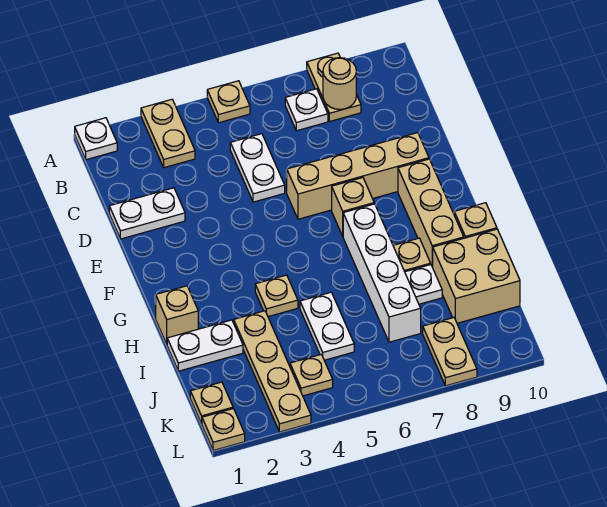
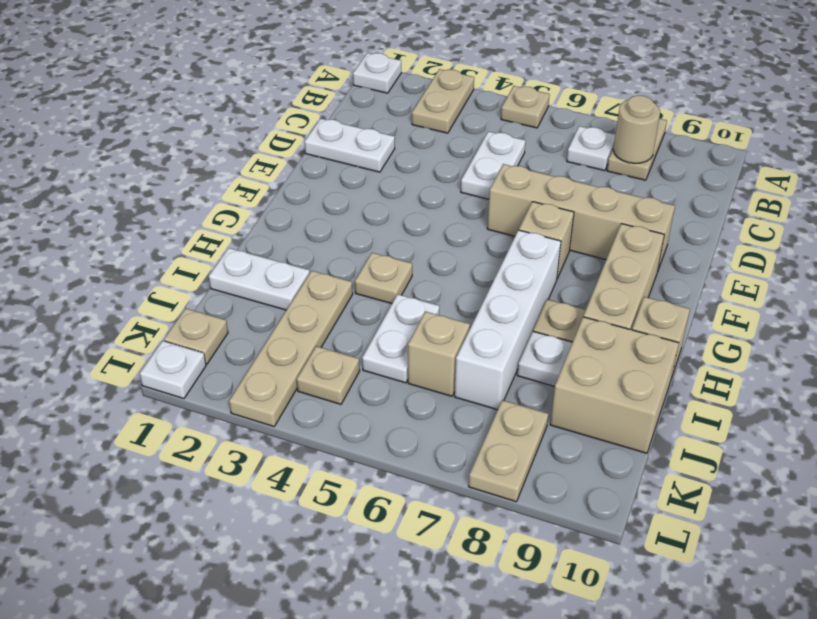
tan 1x1 brick [156,286,198,344] -> tan 1x1 brick moved to [408,312,470,396]
tan 1x1 plate [202,409,245,451] -> white 1x1 plate [140,341,206,399]

